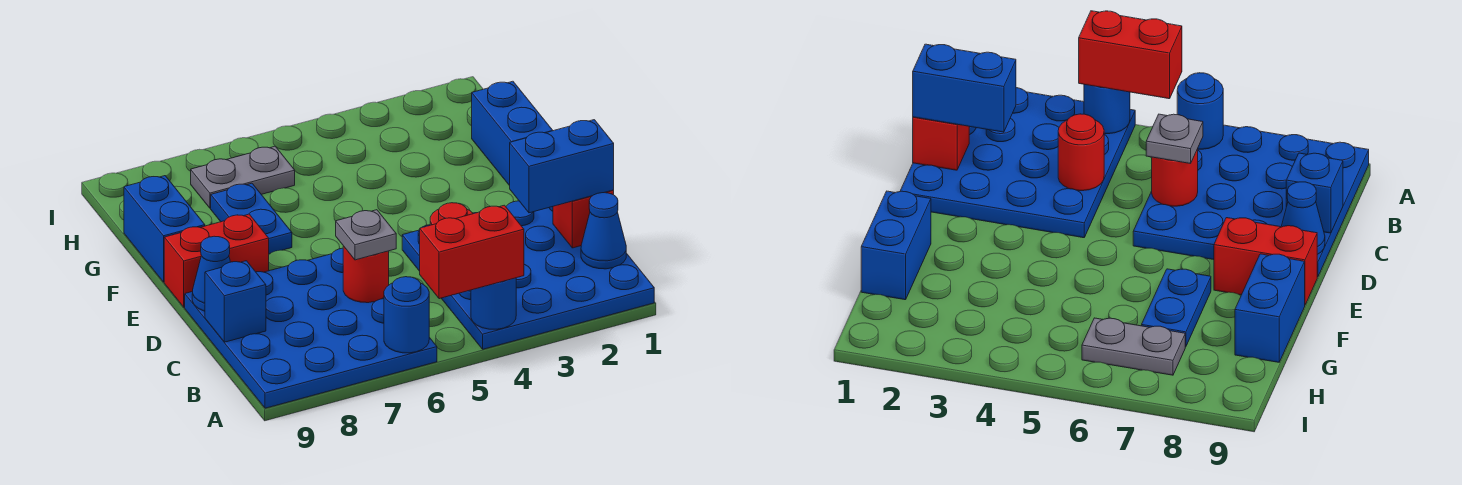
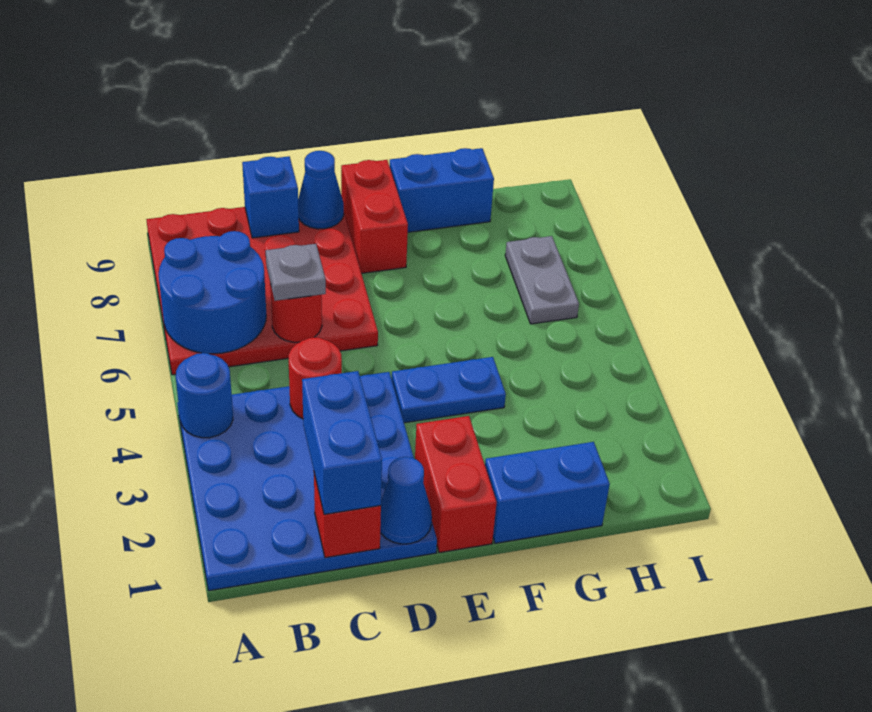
red 1x2 brick [420,205,524,299] -> red 1x2 brick moved to [415,416,497,553]
blue 4x4 plate [185,248,437,408] -> red 4x4 plate [146,207,378,375]
blue 1x1 round brick [384,277,429,353] -> blue 2x2 round brick [159,231,266,354]
blue 1x1 cone [581,193,626,269] -> blue 1x1 cone moved to [380,457,432,544]
blue 1x2 plate [211,183,292,254] -> blue 1x2 plate moved to [392,357,506,423]

